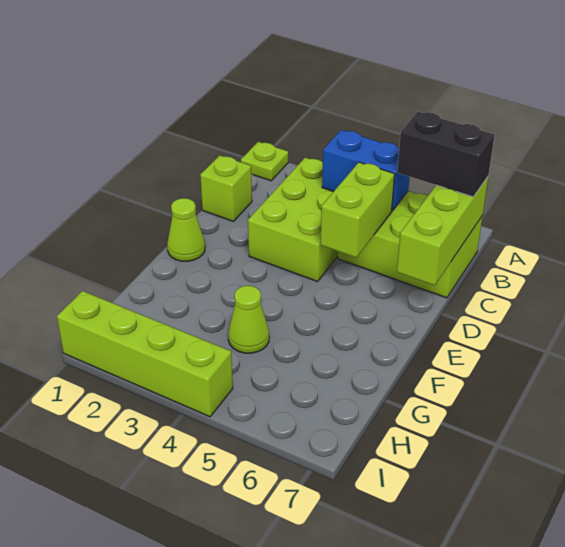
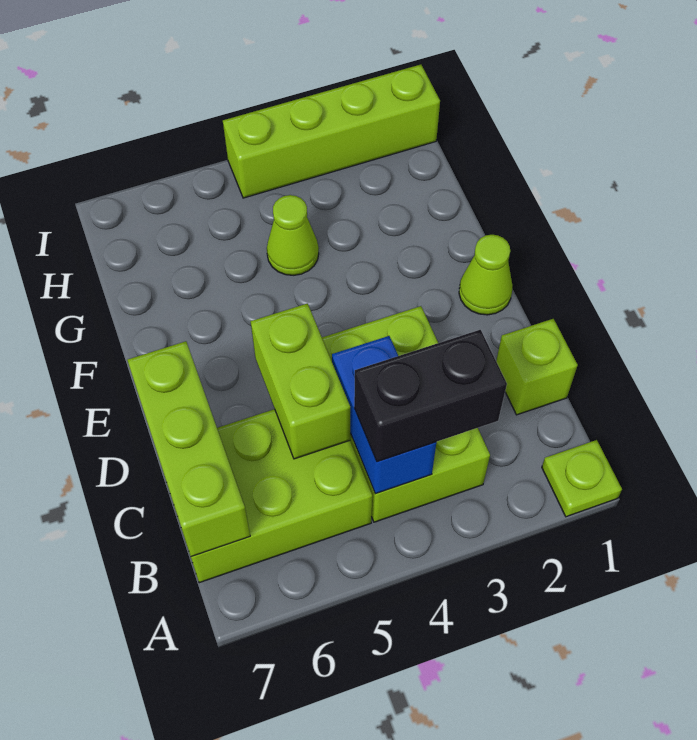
blue 1x2 brick [322,130,410,211] -> blue 1x2 brick turned to [332,336,436,494]
black 1x2 brick [397,112,495,197] -> black 1x2 brick moved to [354,330,507,462]

